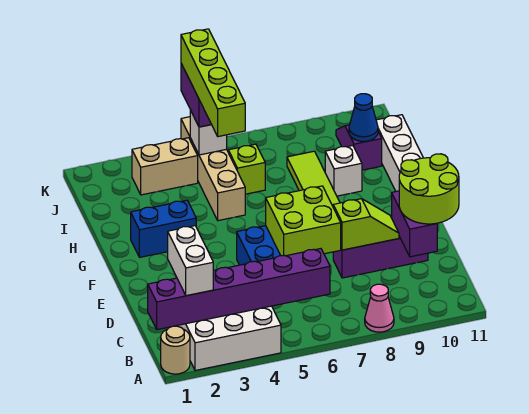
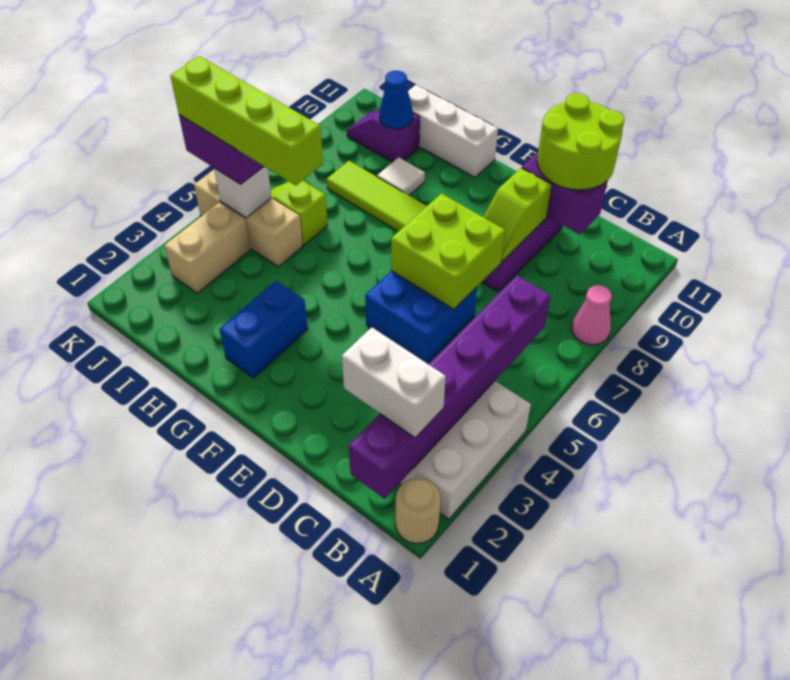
lime 1x2 slope [333,199,399,250] -> lime 1x2 slope turned to [484,168,552,261]
tan 1x4 brick [181,117,245,221] -> tan 1x3 brick [194,170,303,267]
white 1x1 brick [325,146,362,196] -> white 1x1 tile [377,157,425,195]

